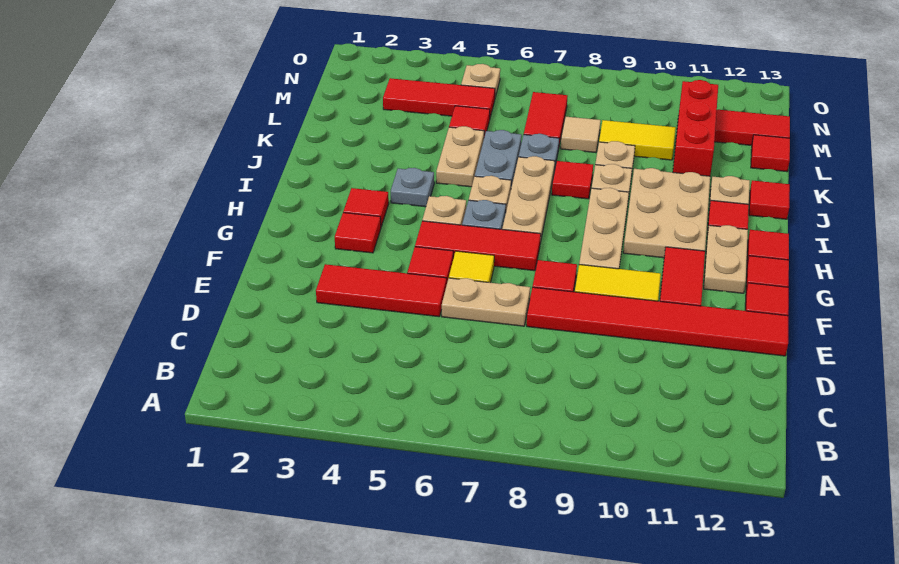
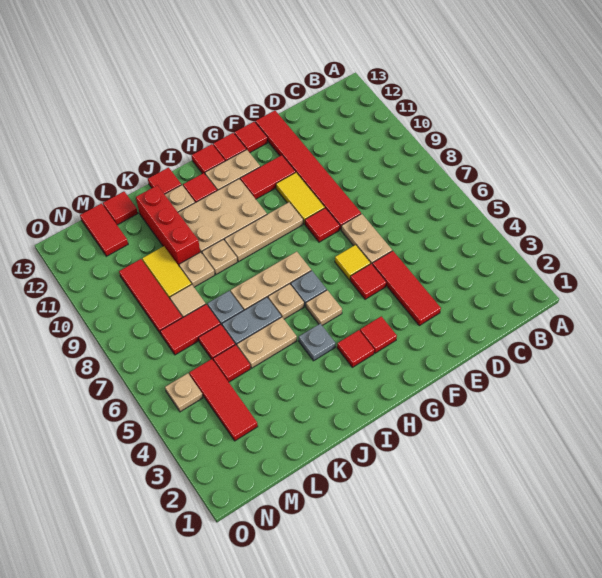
red 1x3 tile [415,221,541,271] -> red 1x3 tile moved to [119,259,182,334]
red 1x1 tile [552,161,593,199] -> red 1x1 tile moved to [199,324,235,359]
red 1x3 brick [673,80,718,176] -> red 1x3 brick turned to [136,185,200,266]

